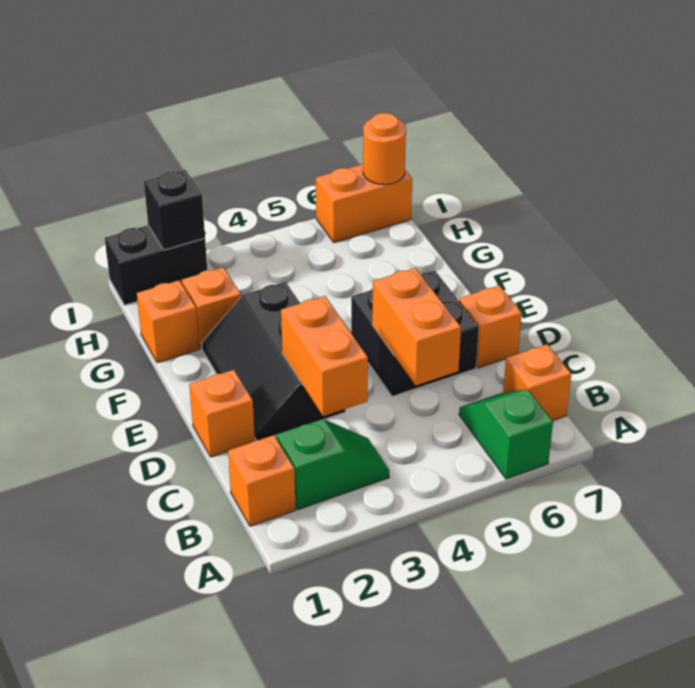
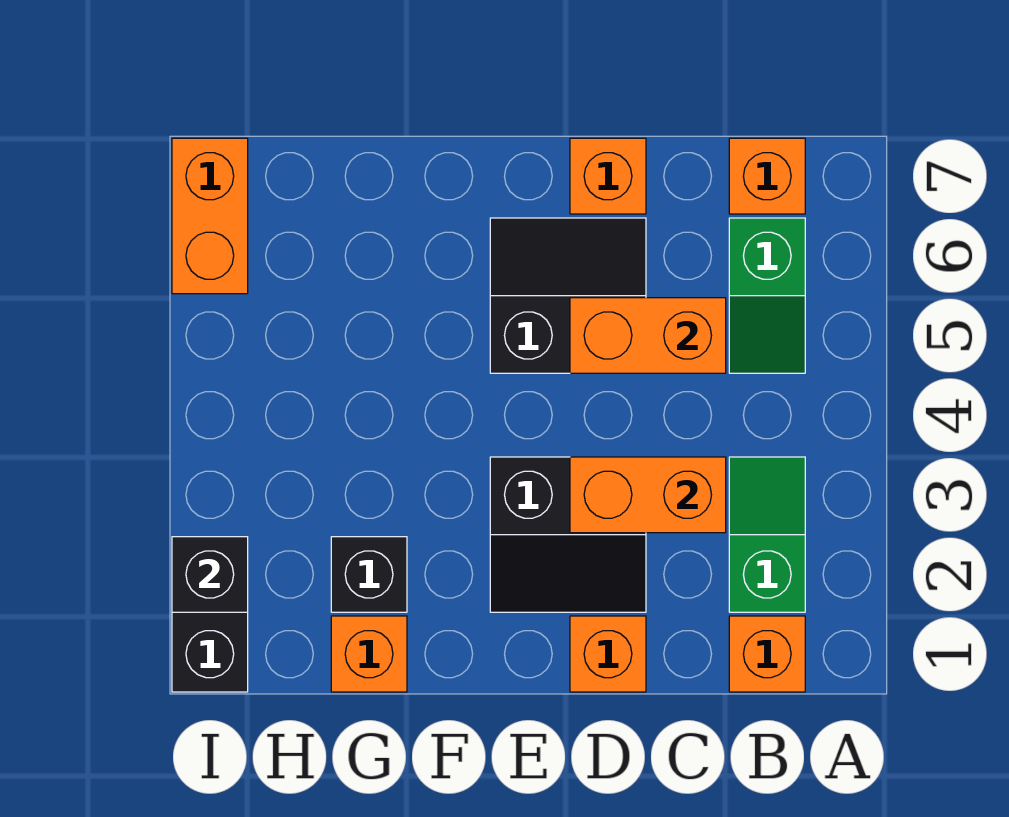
green 1x2 slope [459,389,553,479] -> green 1x2 slope turned to [729,218,805,373]
black 2x3 slope [202,282,346,441] -> black 2x2 slope [490,457,646,612]
black 2x2 brick [351,270,479,397] -> black 2x2 slope [490,218,646,373]
orange 1x1 brick [182,267,241,349] -> black 1x1 brick [331,537,407,612]
orange 1x1 round brick [363,113,406,185] -> none

